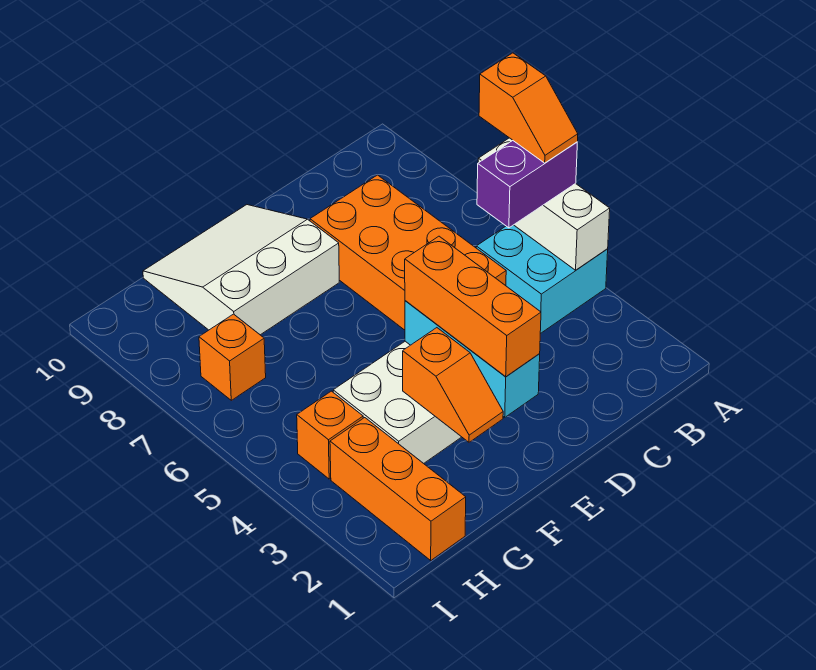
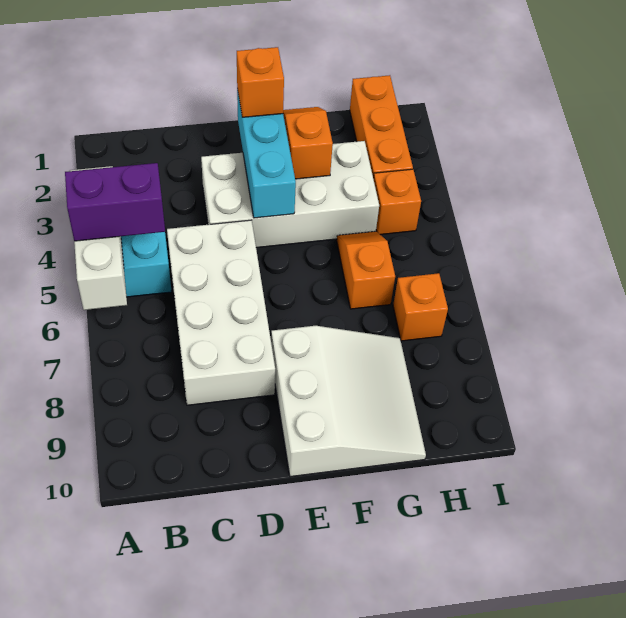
orange 1x2 slope [479,53,578,163] -> orange 1x2 slope moved to [337,231,395,309]
orange 2x4 brick [310,175,506,330] -> white 2x4 brick [167,220,275,405]
orange 1x3 brick [405,236,541,377] -> orange 1x1 brick [237,47,284,117]
white 3x3 slope [143,205,339,335] -> white 3x3 slope turned to [271,326,426,477]

